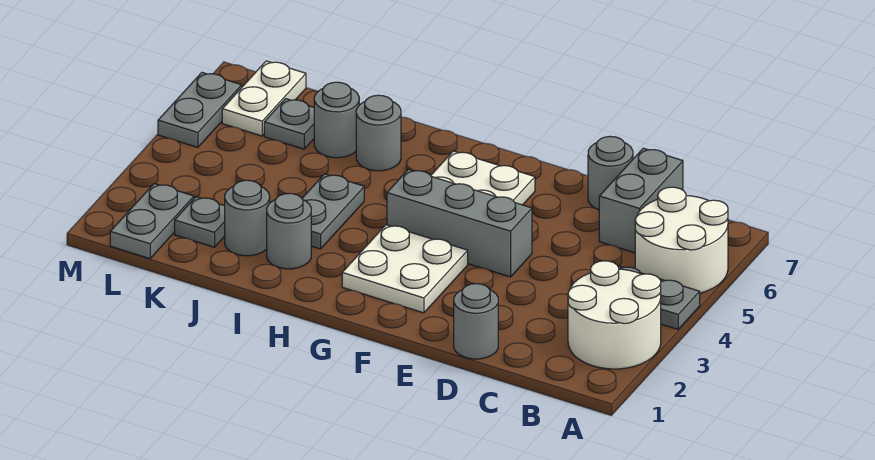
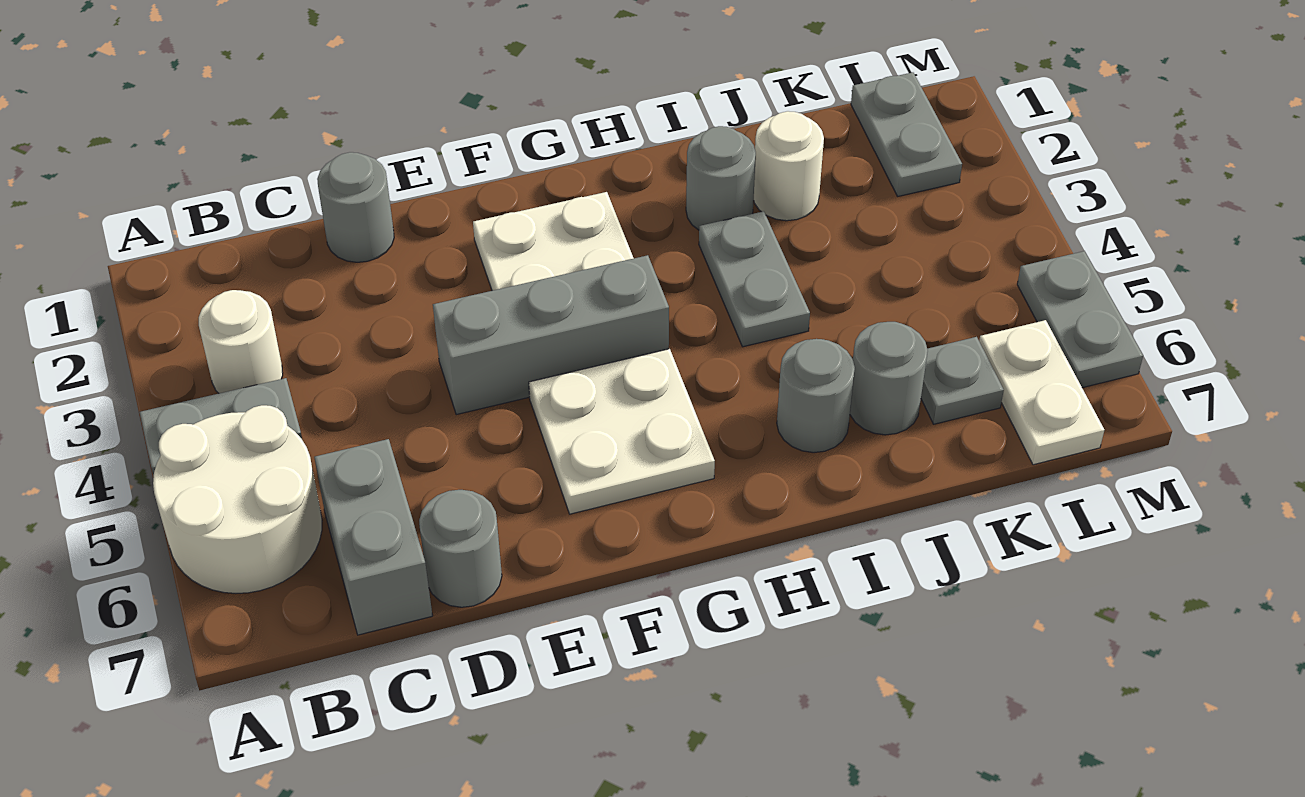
white 2x2 round brick [568,261,661,369] -> white 1x1 round brick [199,290,283,393]
grey 1x1 round brick [224,180,270,256] -> white 1x1 round brick [754,111,824,221]
grey 1x1 plate [175,197,225,247] -> none

